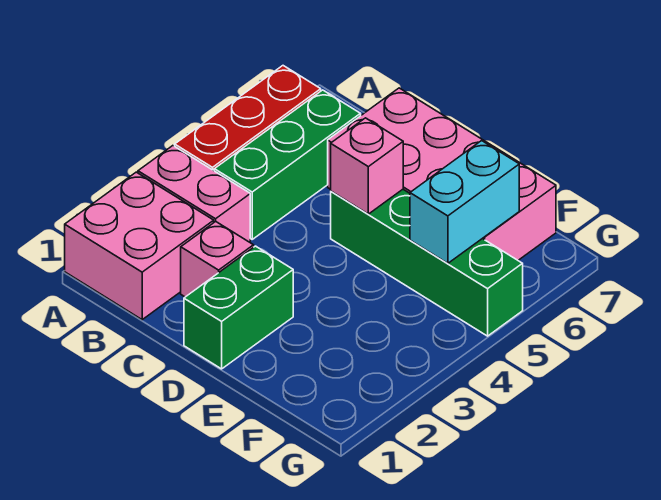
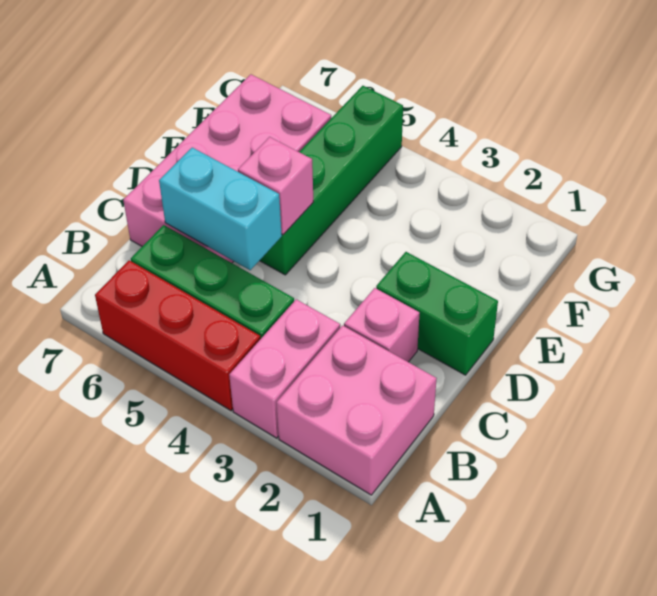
cyan 1x2 brick [410,141,519,263] -> cyan 1x2 brick moved to [159,148,282,270]

